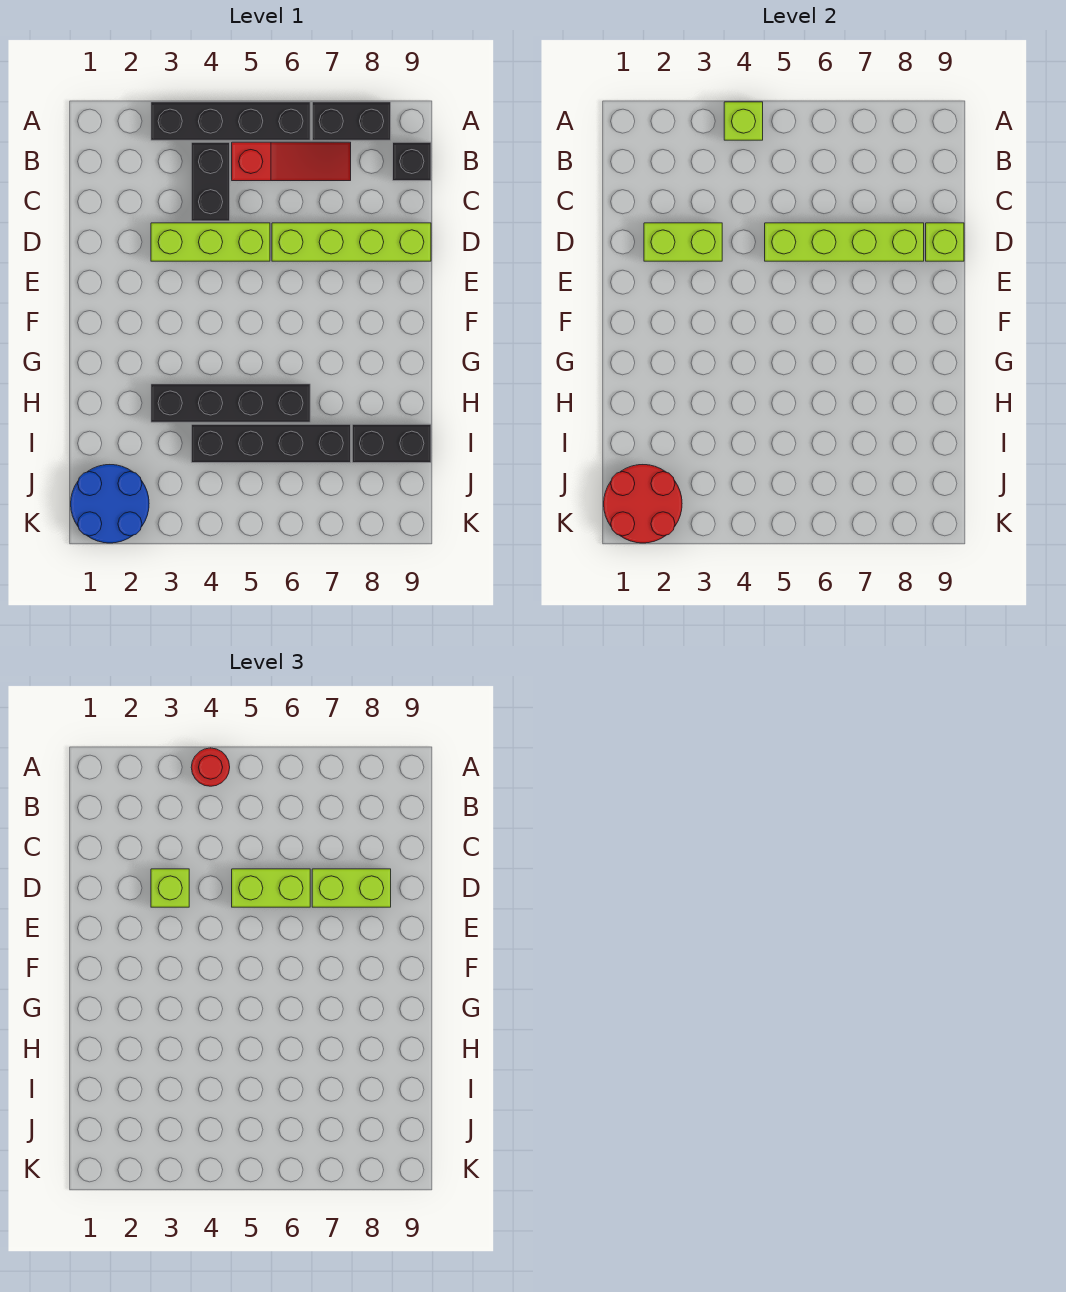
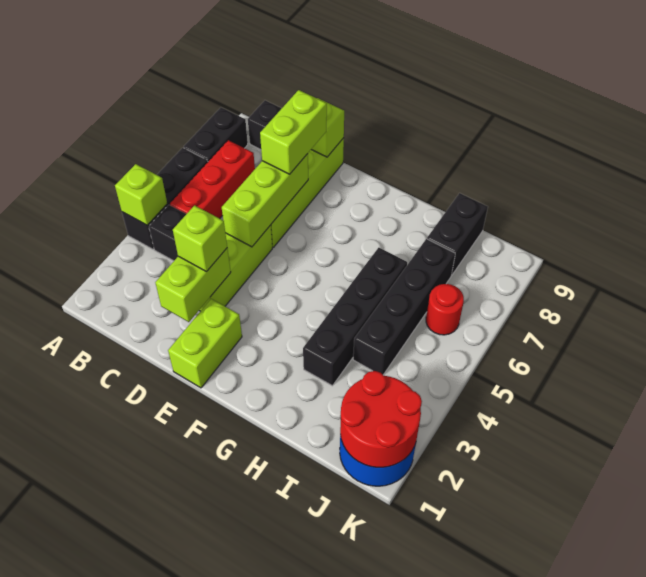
black 1x4 brick [151,102,310,140] -> black 1x3 brick [122,148,208,249]
red 1x1 round brick [191,748,230,786] -> red 1x1 round brick moved to [426,284,464,335]
red 1x3 slope [232,142,351,181] -> red 1x3 brick [170,140,255,218]
lime 1x4 brick [765,223,924,261] -> lime 1x3 brick [222,154,308,247]
lime 1x2 brick [232,869,310,907] -> lime 1x2 brick moved to [168,299,242,388]

